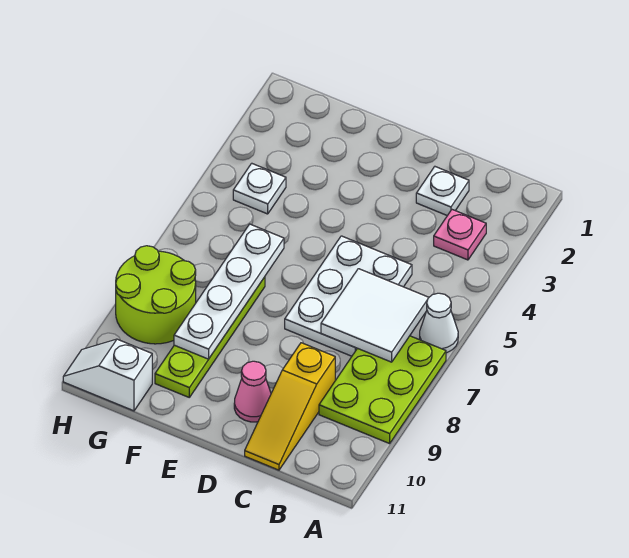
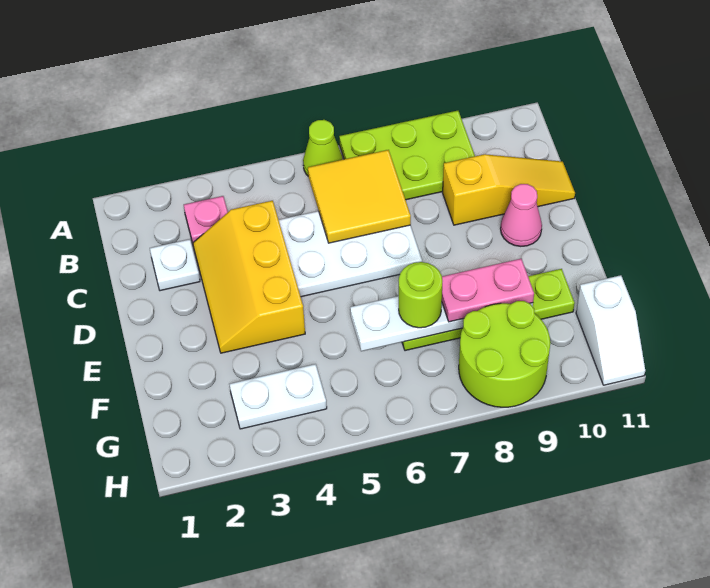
white 1x1 cone [420,293,458,353] -> lime 1x1 cone [303,120,343,176]
white 2x2 tile [321,269,429,362] -> yellow 2x2 tile [308,150,411,243]
none -> yellow 2x3 slope [193,201,305,353]
none -> lime 1x1 round brick [399,262,442,328]
none -> pink 1x2 plate [442,259,534,322]
white 1x1 plate [233,163,286,214] -> white 1x2 plate [229,364,327,429]

